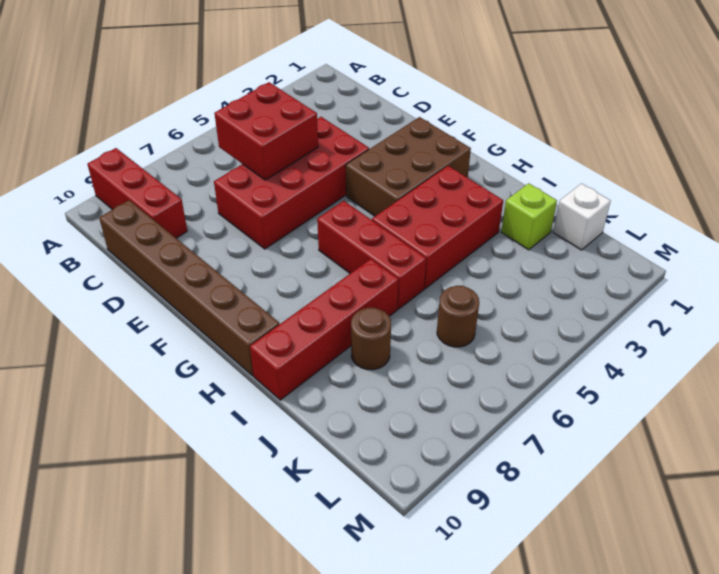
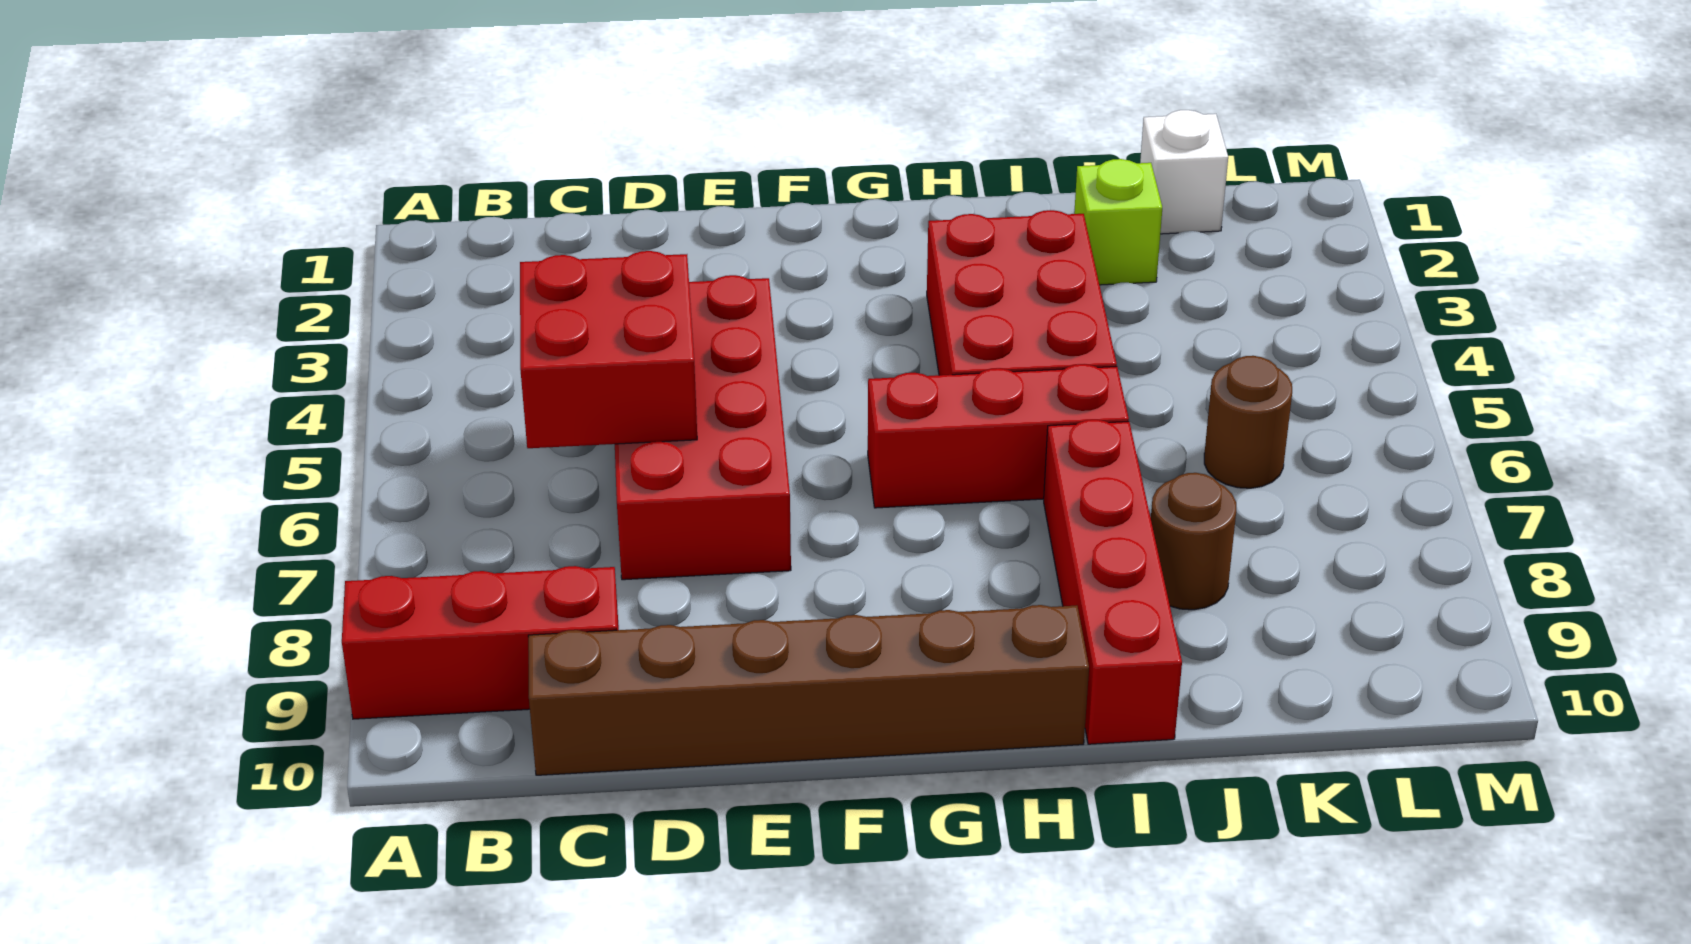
brown 2x3 brick [346,117,471,216] -> none

